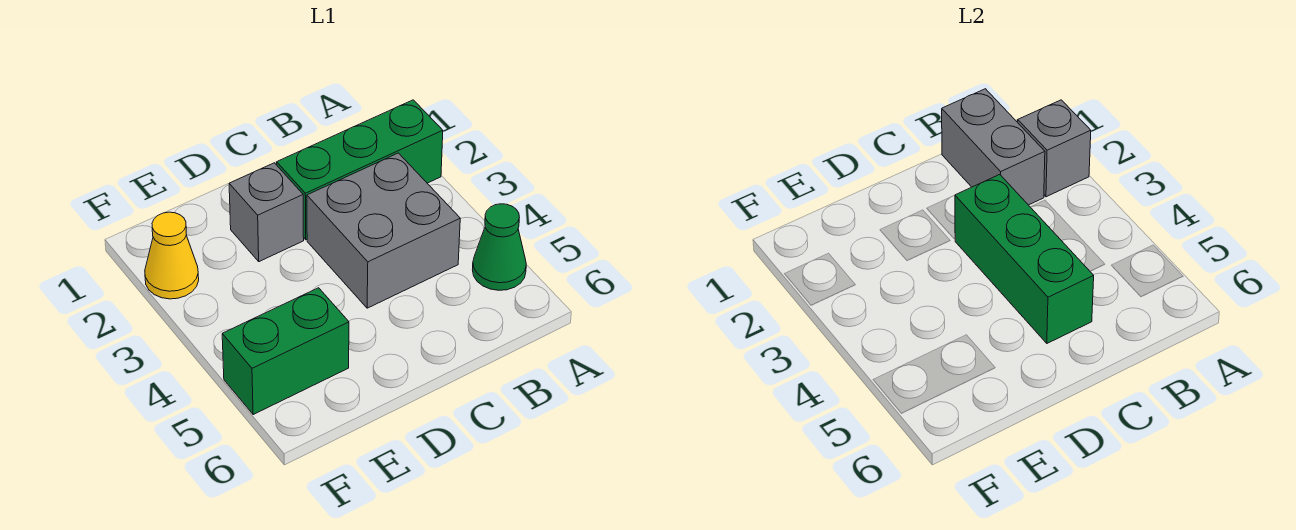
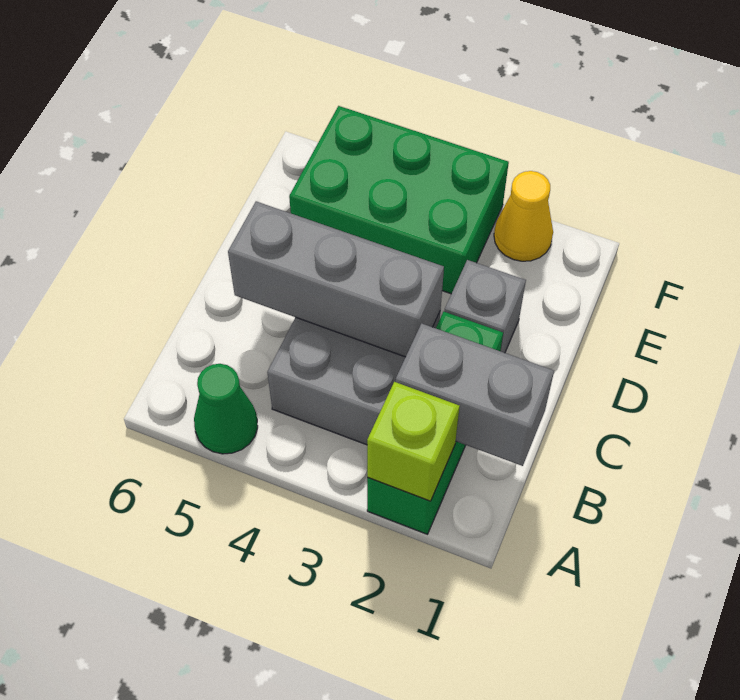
grey 1x1 brick [1018,100,1091,197] -> lime 1x1 brick [367,382,460,501]
green 1x3 brick [955,175,1094,343] -> grey 1x3 brick [228,201,444,357]
green 1x2 brick [222,288,349,414] -> green 2x3 brick [289,106,509,294]

